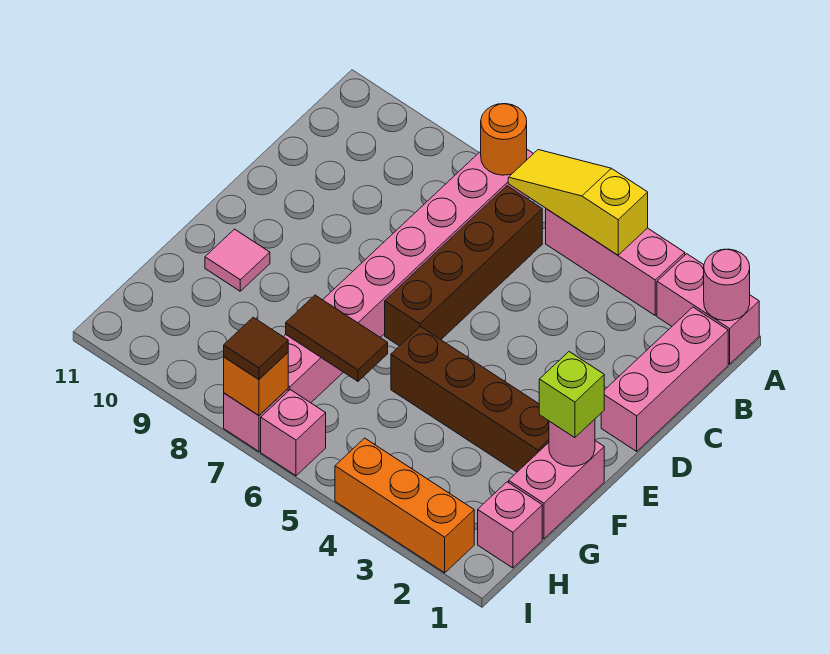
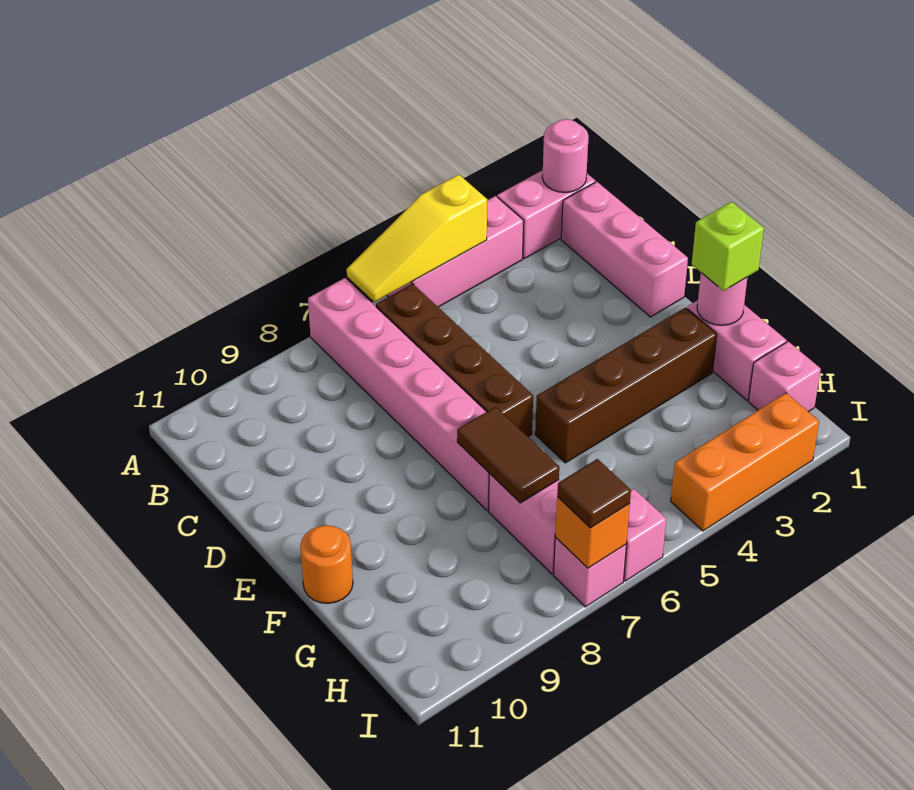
orange 1x1 round brick [481,104,527,175] -> orange 1x1 round brick moved to [300,525,353,603]
pink 1x1 tile [205,229,270,291] -> none
brown 1x2 tile [286,295,388,381] -> brown 1x2 tile turned to [457,407,559,503]

